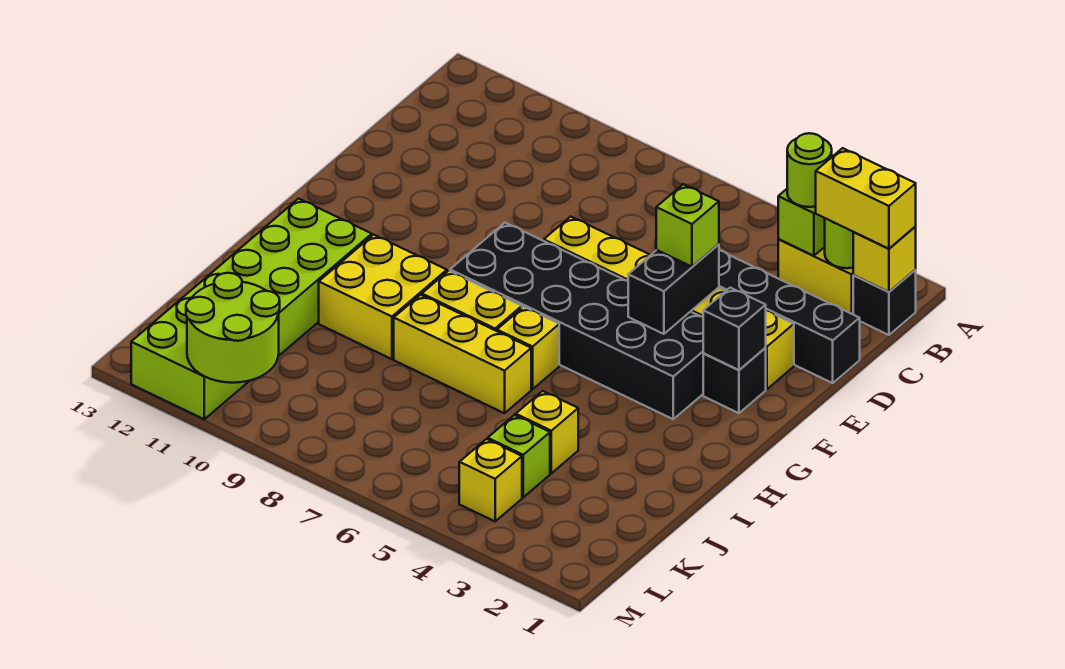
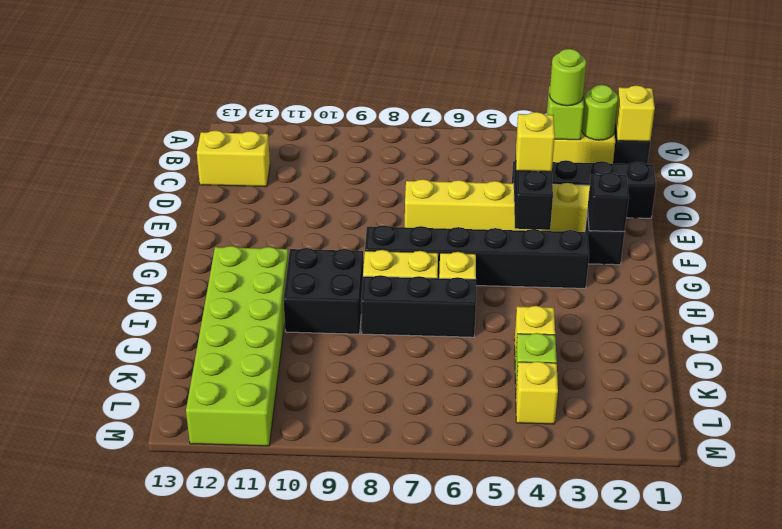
yellow 1x2 brick [816,148,916,249] -> yellow 1x2 brick moved to [197,130,270,187]
lime 1x1 brick [656,184,719,267] -> yellow 1x1 brick [516,112,555,172]
black 2x6 brick [450,223,704,419] -> black 1x6 brick [365,225,589,288]
yellow 2x2 brick [319,235,447,359] -> black 2x2 brick [283,248,363,334]
yellow 1x3 brick [394,295,531,413] -> black 1x3 brick [361,275,476,337]
lime 2x2 round brick [186,273,280,383] -> none

